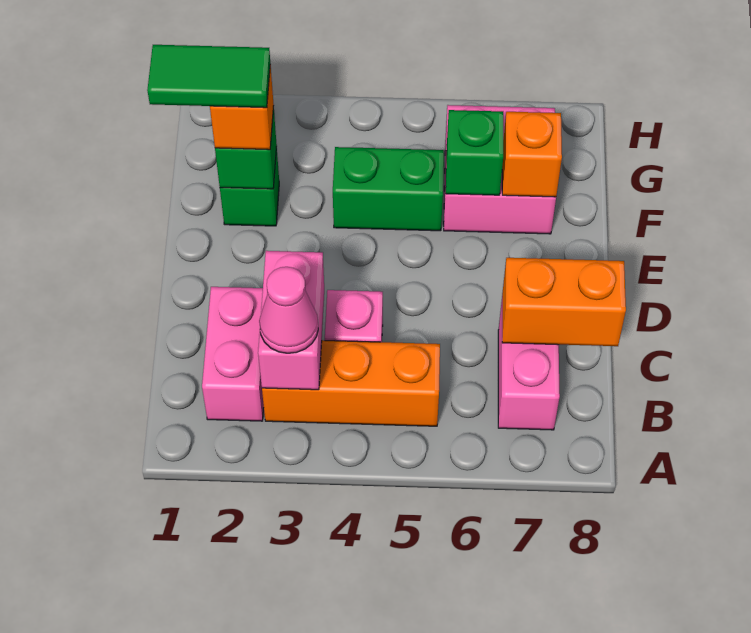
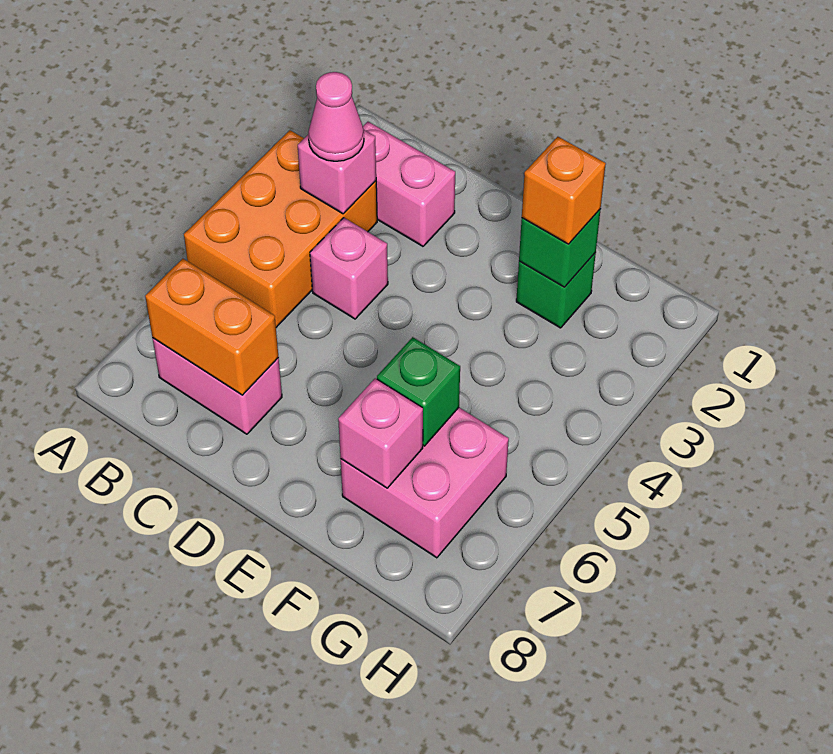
orange 1x3 brick [262,340,440,426] -> orange 2x3 brick [184,130,377,327]
pink 1x2 brick [258,251,324,390] -> pink 1x1 brick [298,129,376,214]
orange 1x2 brick [502,258,626,346] -> orange 1x2 brick turned to [145,259,278,395]
green 1x2 tile [147,45,270,108] -> none
green 1x2 brick [333,147,444,231] -> none
orange 1x1 brick [502,112,562,197] -> pink 1x1 brick [338,378,423,488]

